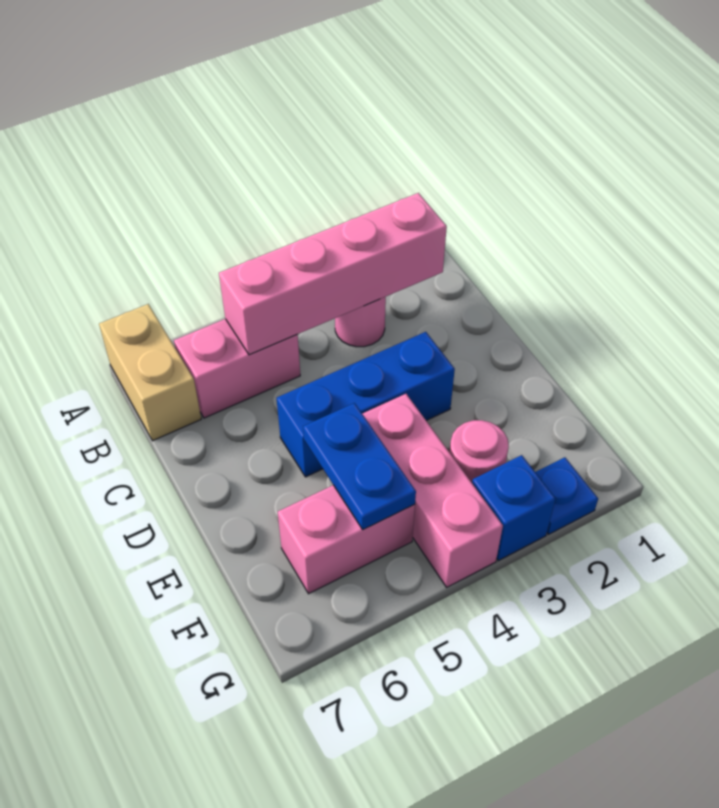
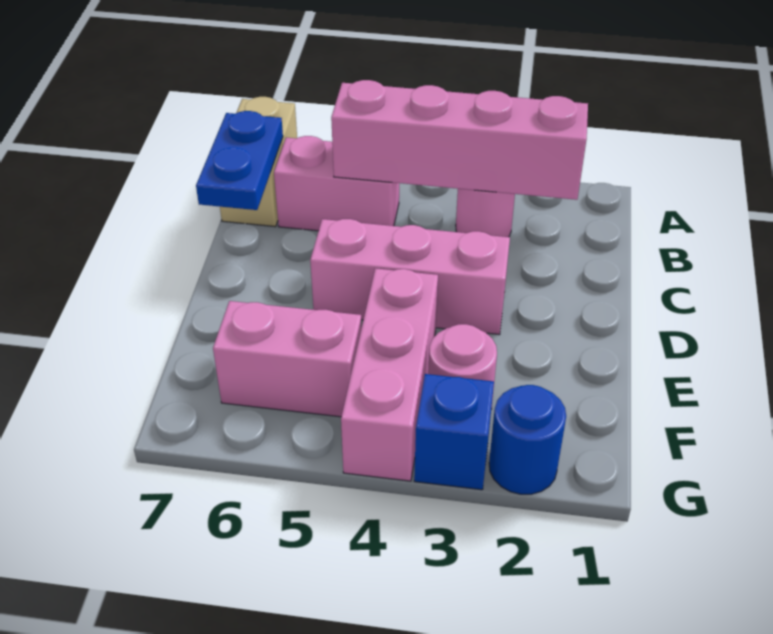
blue 1x3 brick [277,332,455,477] -> pink 1x3 brick [310,219,510,335]
blue 1x2 plate [303,403,416,530] -> blue 1x2 plate moved to [196,111,283,210]
blue 1x1 plate [535,457,598,534] -> blue 1x1 round brick [489,385,566,494]

